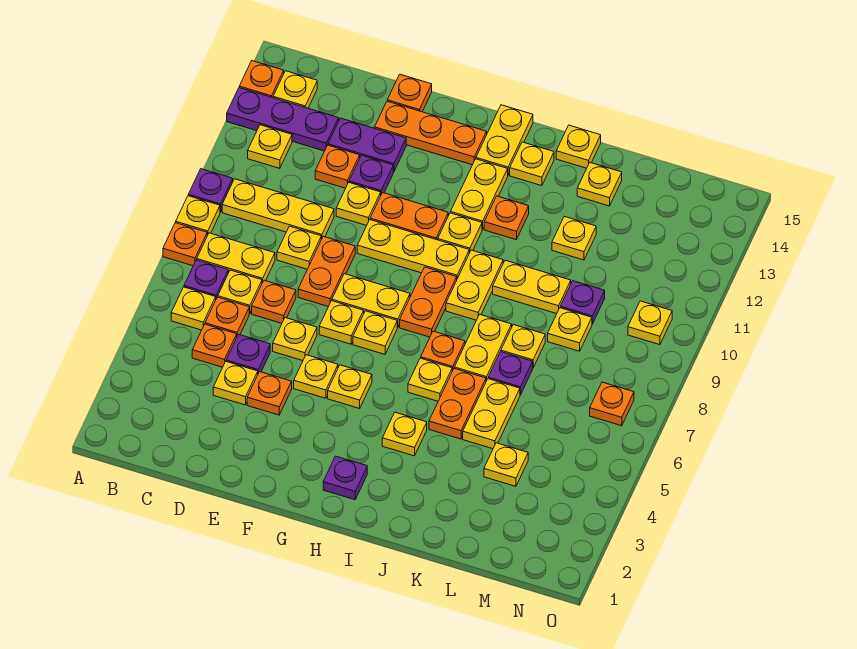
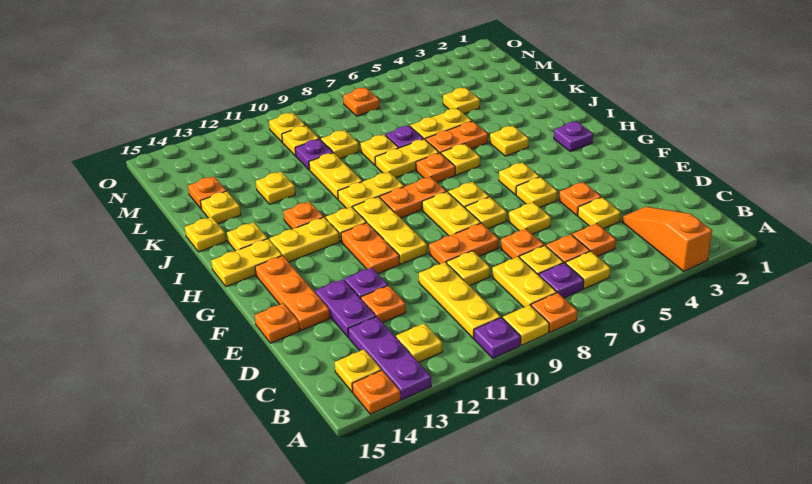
none -> orange 1x3 slope [622,207,712,271]
purple 1x1 plate [226,334,270,373] -> none
yellow 1x1 plate [336,183,381,226] -> yellow 1x1 plate moved to [282,126,319,156]
none -> orange 1x1 plate [188,176,226,209]

